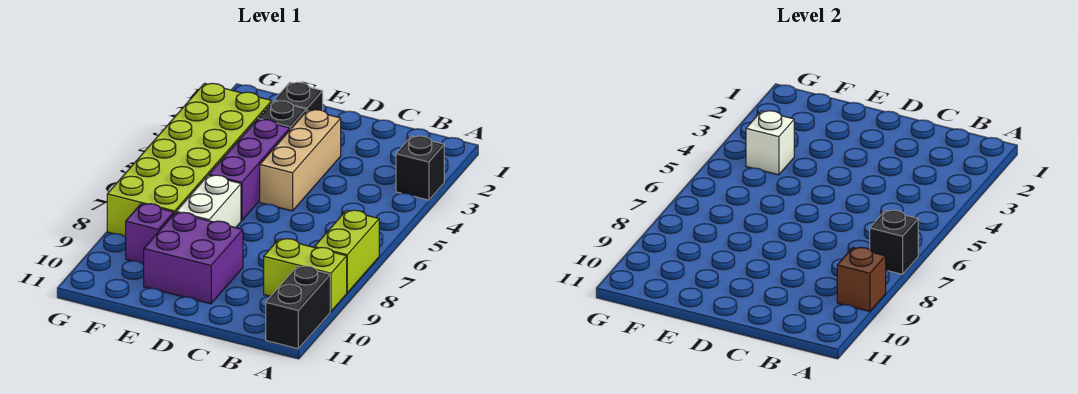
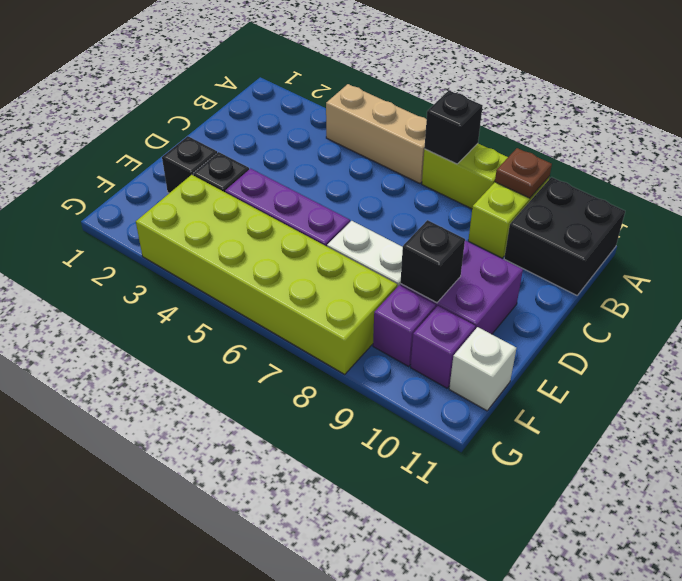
black 1x1 brick [396,136,444,200] -> black 1x1 brick moved to [401,220,465,303]
brown 1x1 brick [837,247,886,312] -> brown 1x1 plate [495,148,552,198]
black 1x2 brick [266,266,330,349] -> black 2x2 brick [504,177,625,295]
tan 1x3 brick [260,110,341,211] -> tan 1x3 brick moved to [326,84,427,183]
white 1x1 brick [746,111,794,175] -> white 1x1 brick moved to [449,327,516,411]
none -> purple 1x1 brick [411,306,475,388]

